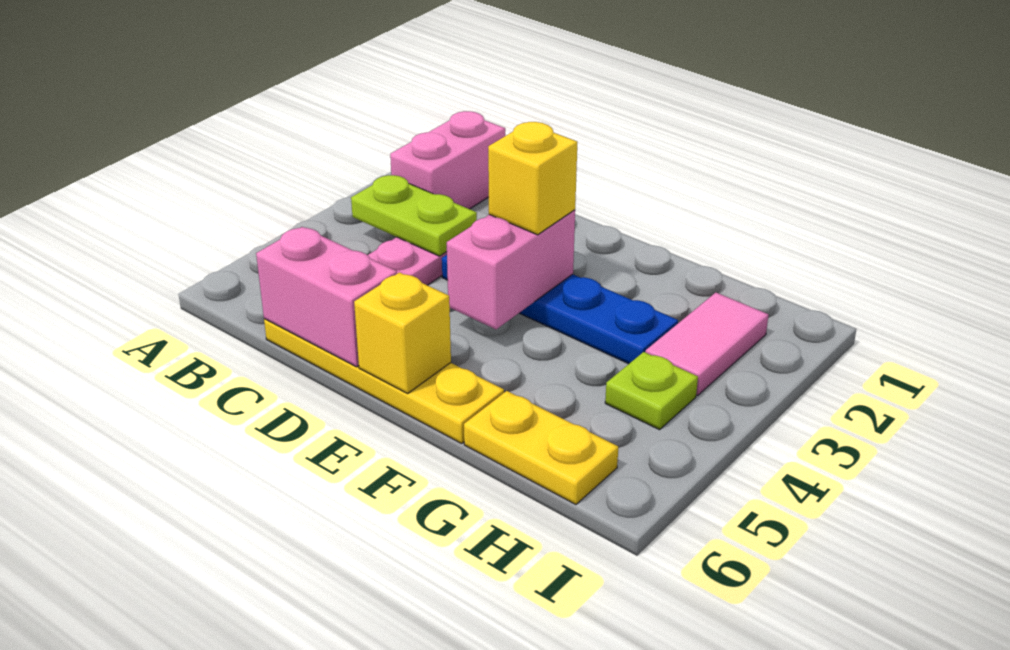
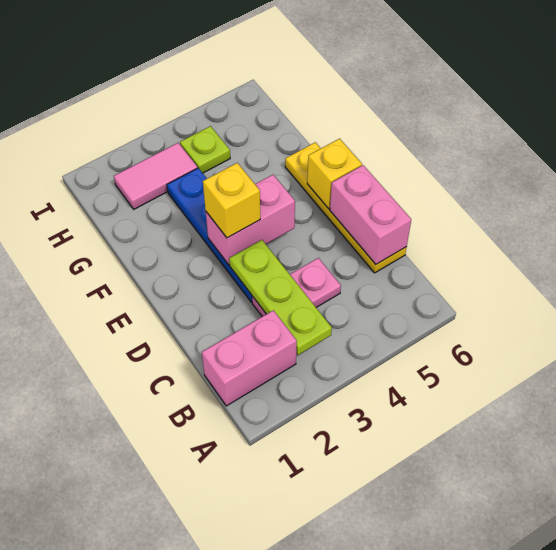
lime 1x2 plate [351,175,477,256] -> lime 1x3 plate [229,240,332,355]
yellow 1x2 plate [464,391,618,504] -> none

